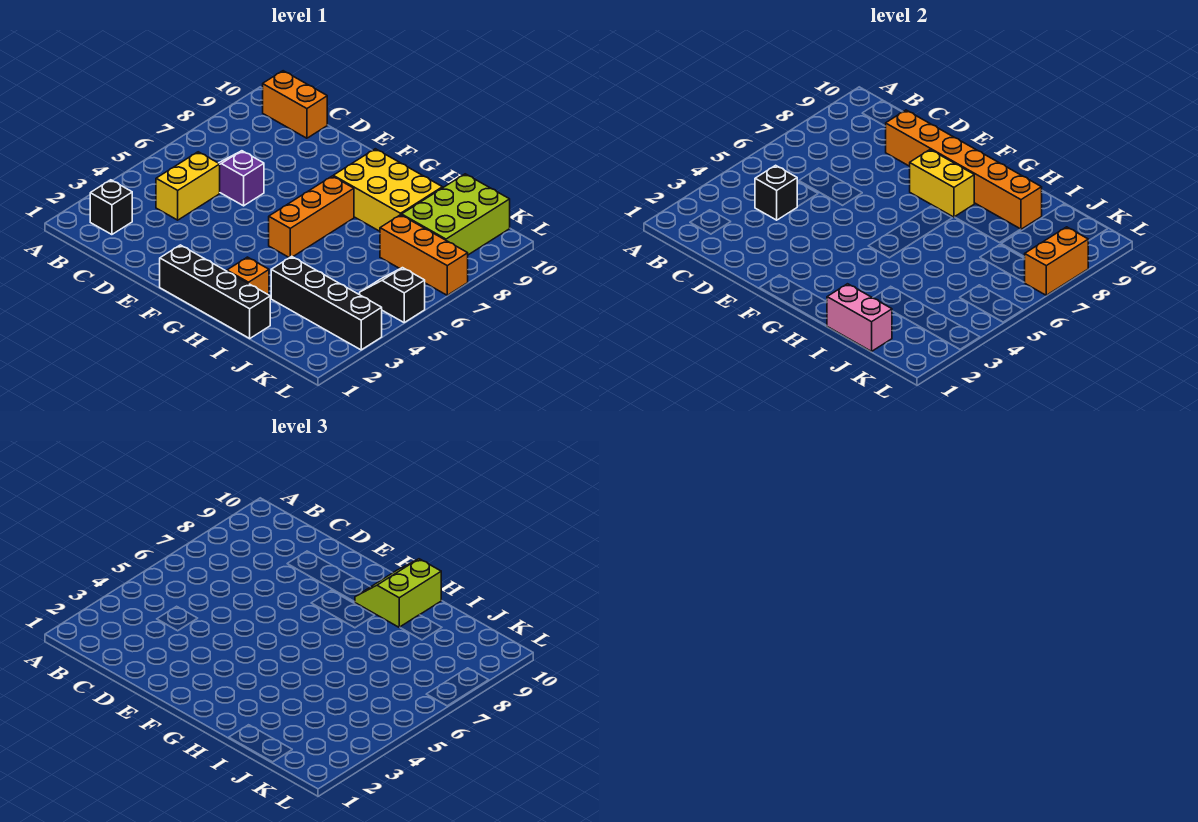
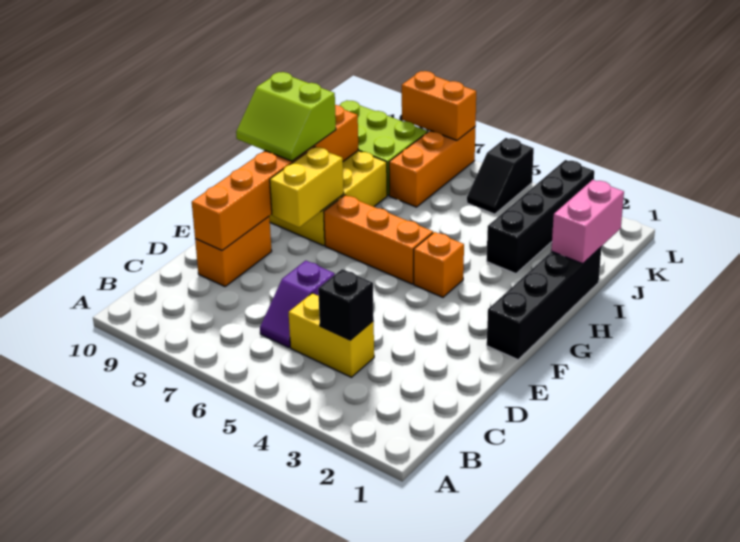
black 1x1 brick [90,180,132,235] -> none
orange 1x2 brick [263,71,327,138] -> orange 1x2 brick moved to [195,217,272,286]
orange 1x1 brick [227,257,269,295] -> orange 1x1 brick moved to [414,232,464,297]

